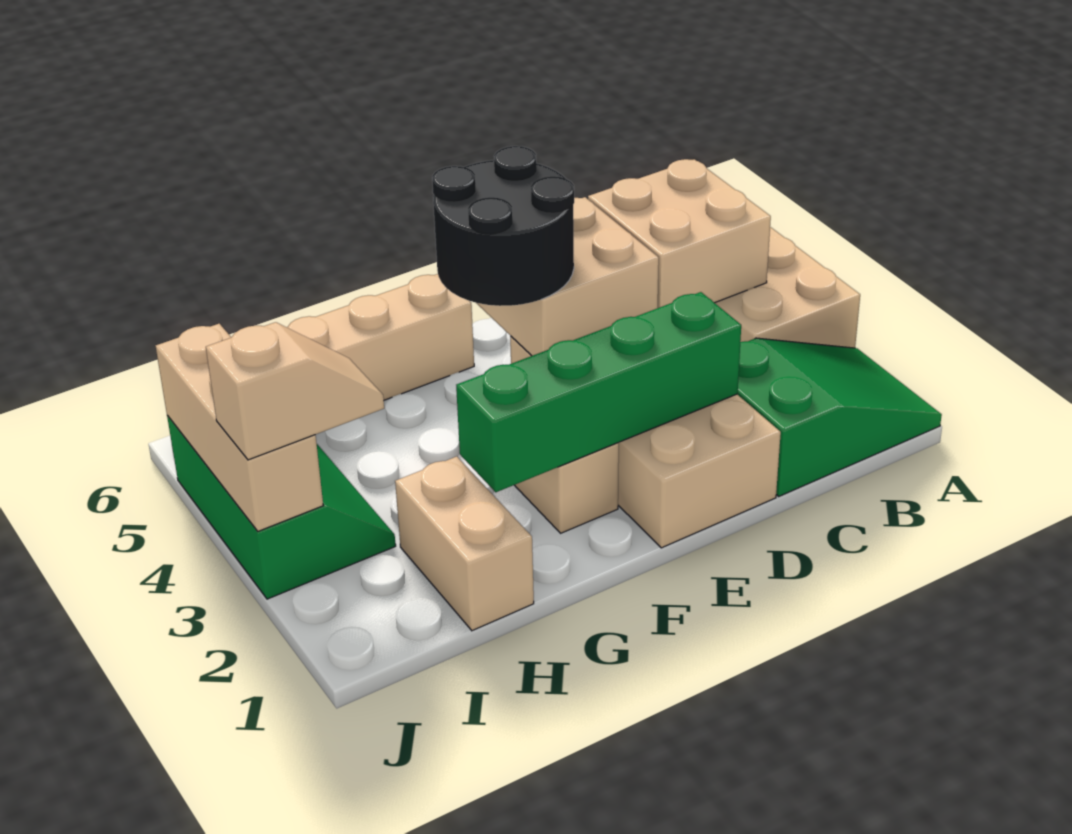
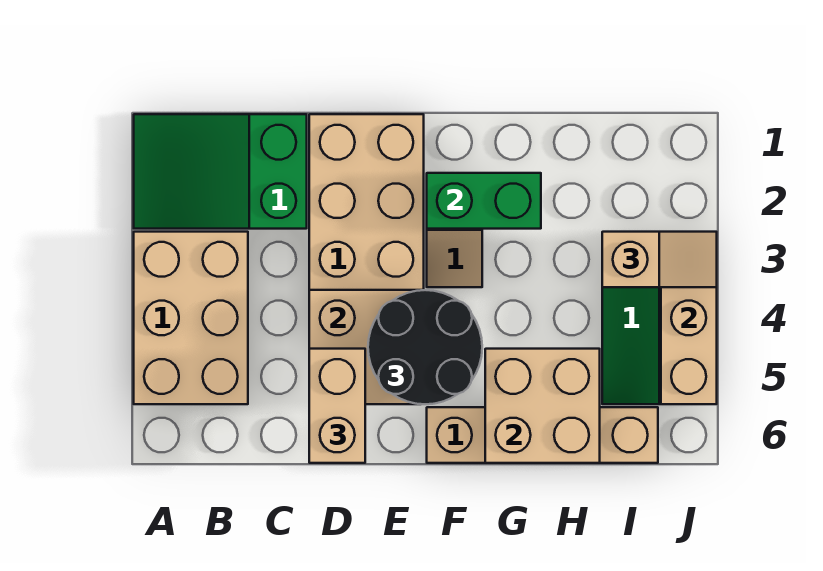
tan 2x2 brick [588,159,771,308] -> tan 2x2 brick moved to [485,349,600,463]
green 1x4 brick [456,292,741,492] -> green 1x2 brick [427,173,541,229]
tan 1x2 brick [395,456,534,631] -> tan 1x2 brick moved to [309,349,365,463]
tan 1x2 slope [206,322,384,460] -> tan 1x2 slope turned to [602,232,717,287]

